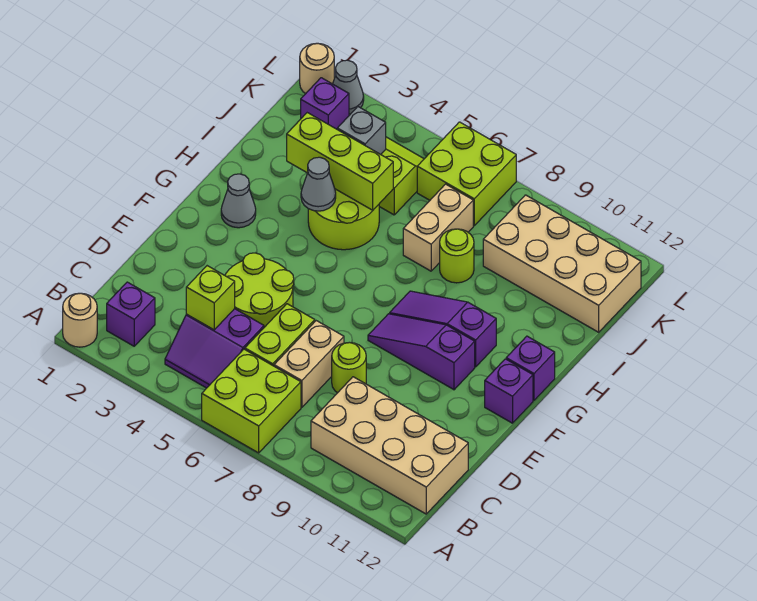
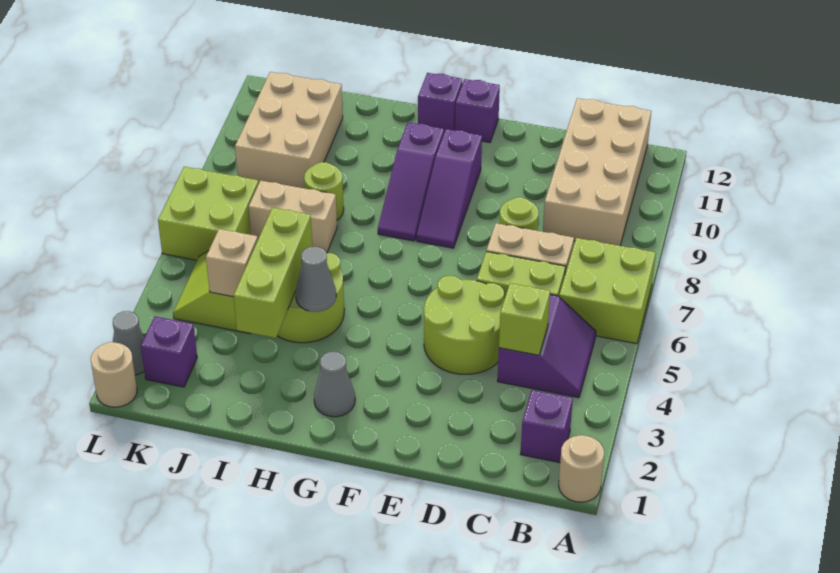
grey 1x1 brick [337,107,386,154] -> tan 1x1 brick [206,229,258,297]
tan 2x4 brick [483,195,641,332] -> tan 2x3 brick [235,72,343,188]

